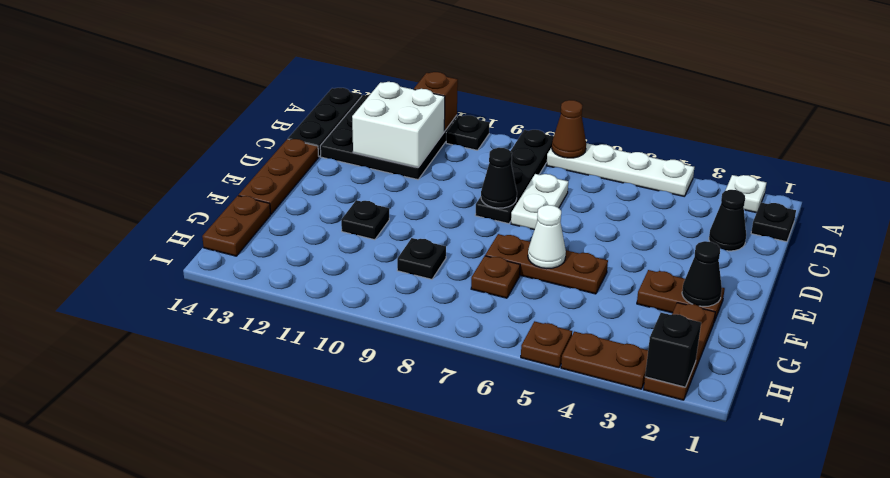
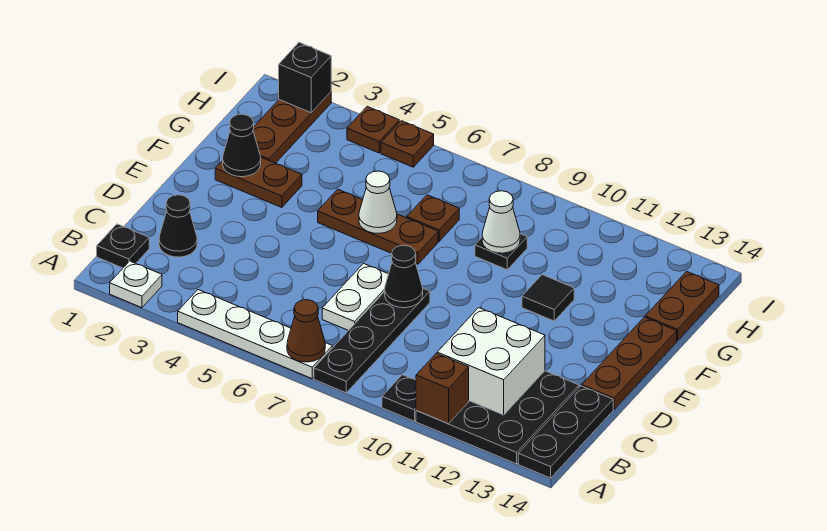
black 1x1 plate [341,200,389,240] -> black 1x1 tile [522,275,574,321]
none -> white 1x1 cone [482,191,520,253]
brown 1x2 plate [561,332,648,389] -> brown 1x1 plate [347,107,399,153]

